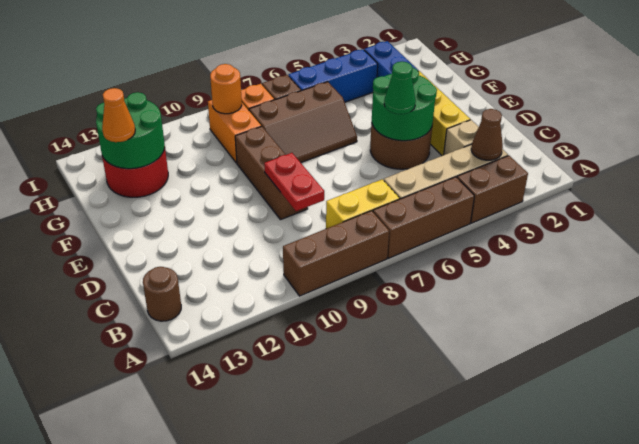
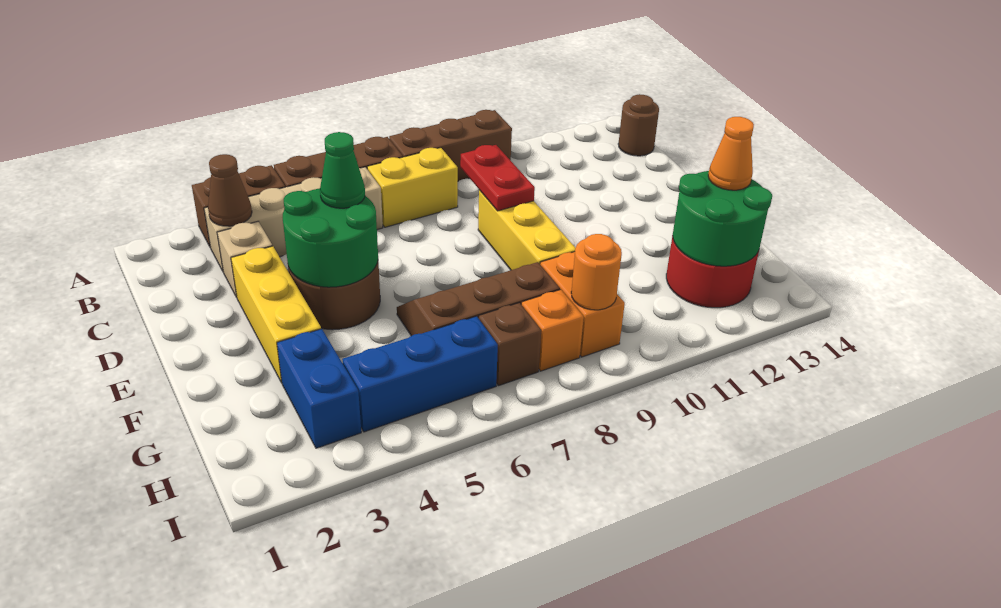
brown 1x3 brick [235,126,308,220] -> yellow 1x3 brick [478,190,575,270]

